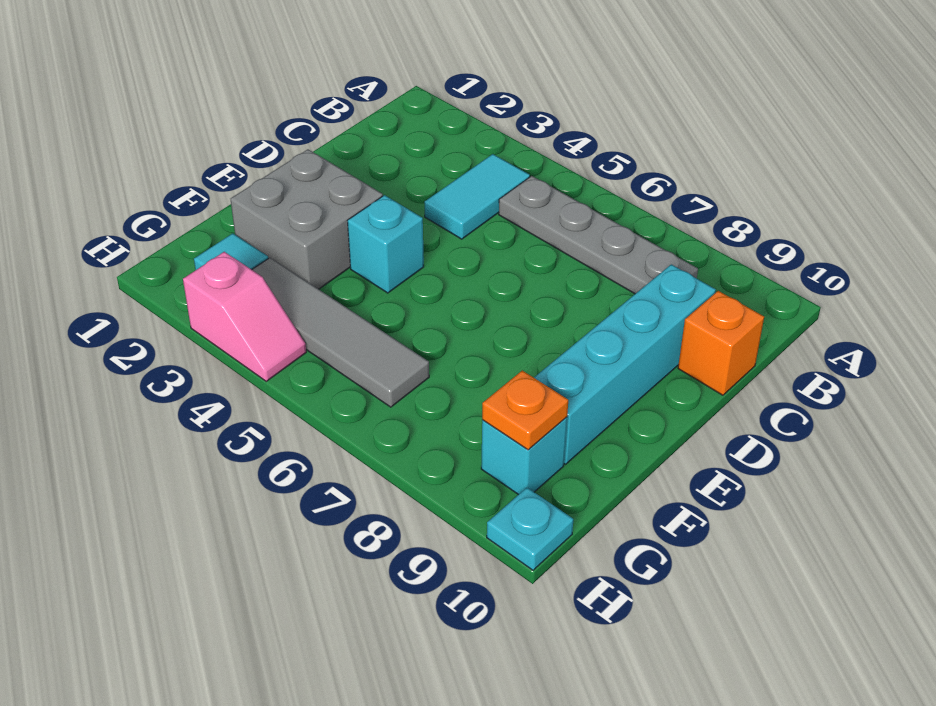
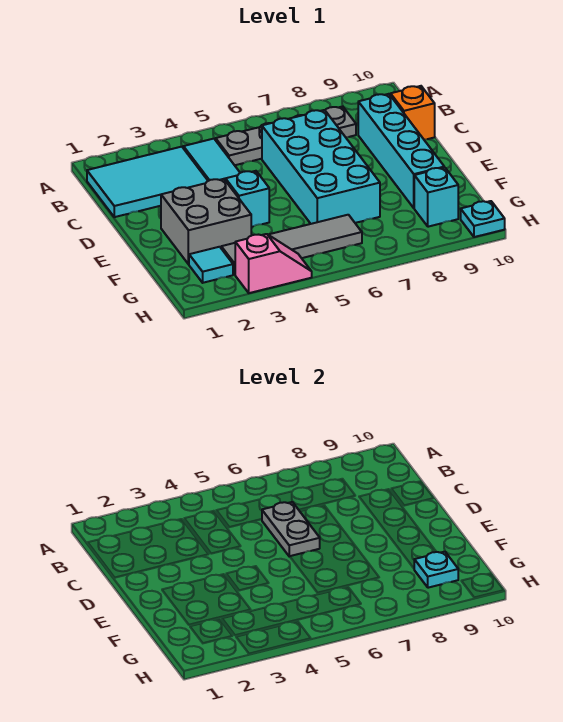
none -> cyan 2x3 tile [87,147,208,217]
none -> cyan 2x4 brick [262,110,380,224]
none -> grey 1x2 plate [262,502,320,557]
orange 1x1 plate [482,371,568,450] -> cyan 1x1 plate [414,552,458,588]

